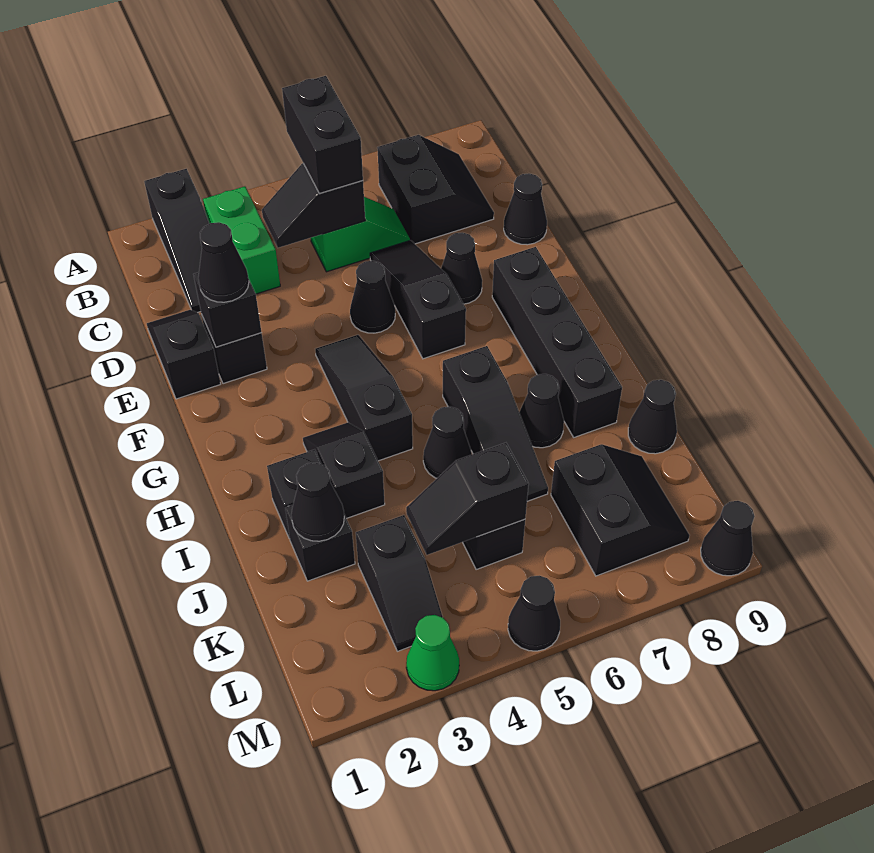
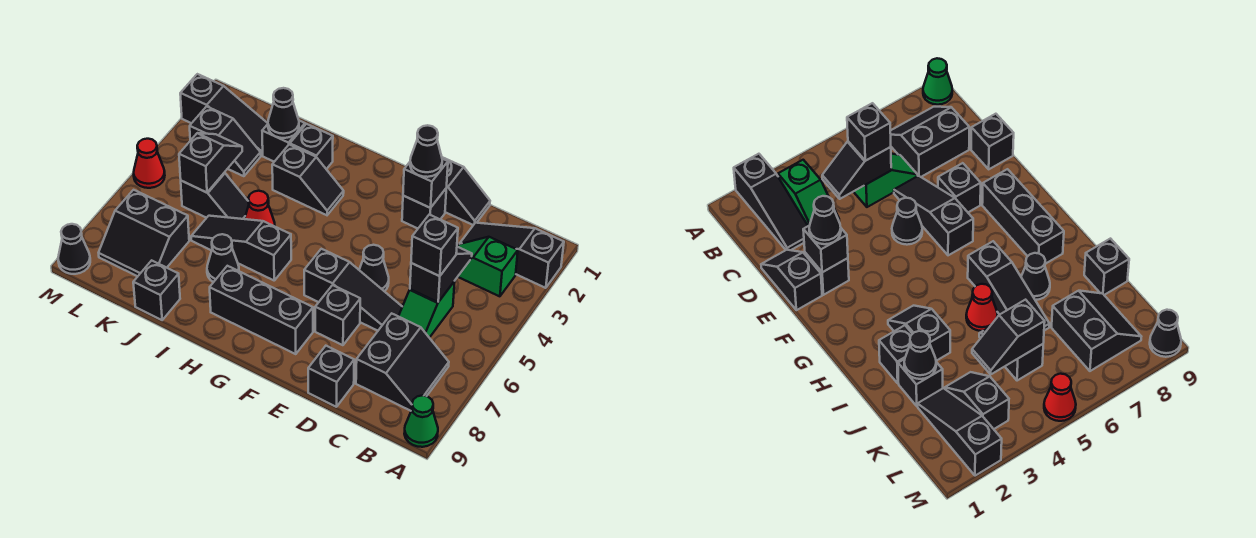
green 1x2 brick [203,186,280,294] -> green 1x2 slope [457,237,518,296]
black 1x2 brick [282,76,363,193] -> black 1x1 brick [411,215,458,276]
black 2x2 slope [377,135,494,244] -> black 2x2 slope turned to [356,313,449,411]
black 1x1 cone [504,173,547,245] -> black 1x1 brick [308,346,354,407]
black 1x1 cone [441,232,482,304] -> black 1x1 brick [315,285,360,345]
black 1x3 slope [315,335,413,461] -> black 1x3 slope moved to [180,74,268,155]
black 1x4 brick [492,247,622,437] -> black 1x3 brick [210,266,313,354]
black 1x1 cone [423,407,472,478] -> red 1x1 cone [245,191,275,226]
black 1x1 cone [628,380,677,454] -> black 1x1 brick [133,260,180,320]
black 1x2 slope [356,515,443,651] -> black 1x2 slope turned to [190,106,261,176]
green 1x1 cone [406,615,459,691] -> green 1x1 cone moved to [404,395,438,447]
black 1x1 cone [508,576,560,651] -> red 1x1 cone [134,139,165,188]

